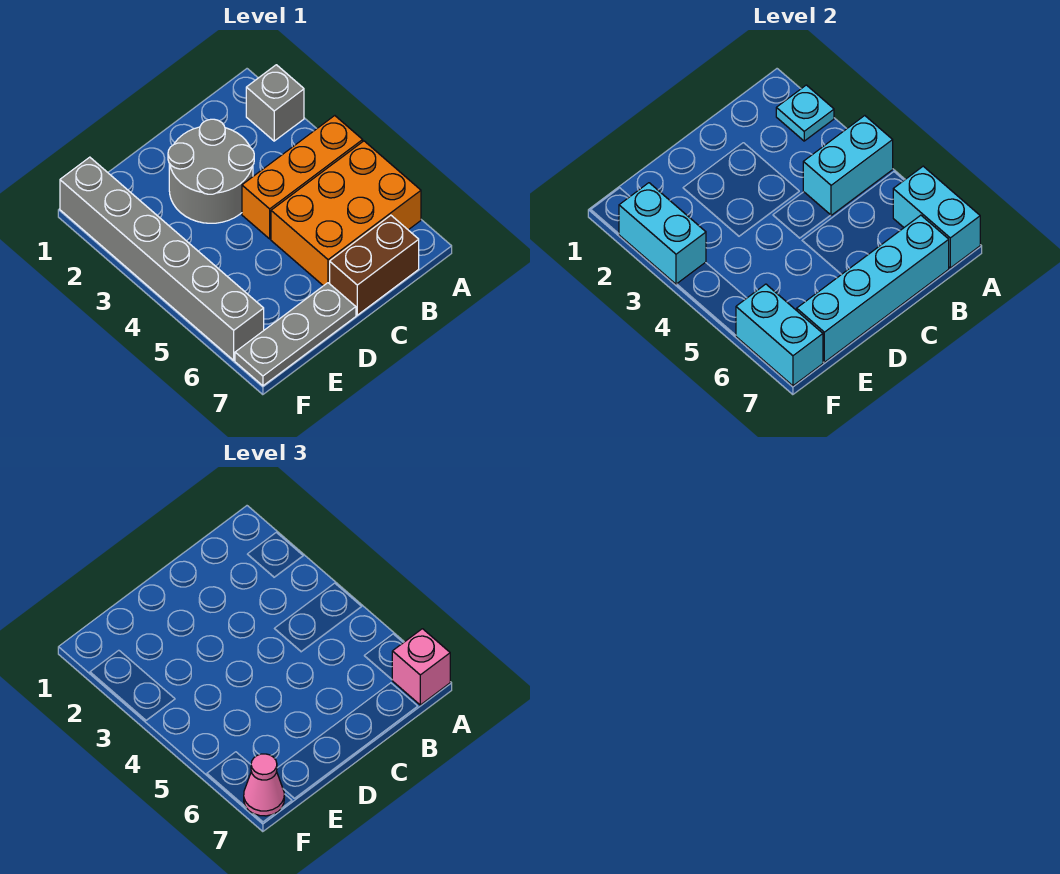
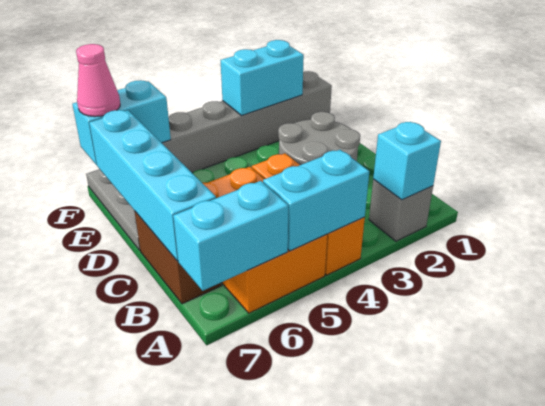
cyan 1x1 plate [776,85,834,141] -> cyan 1x1 brick [373,122,441,200]
cyan 1x2 brick [803,116,893,215] -> cyan 1x2 brick turned to [263,150,369,251]
pink 1x1 brick [392,629,450,705] -> none

